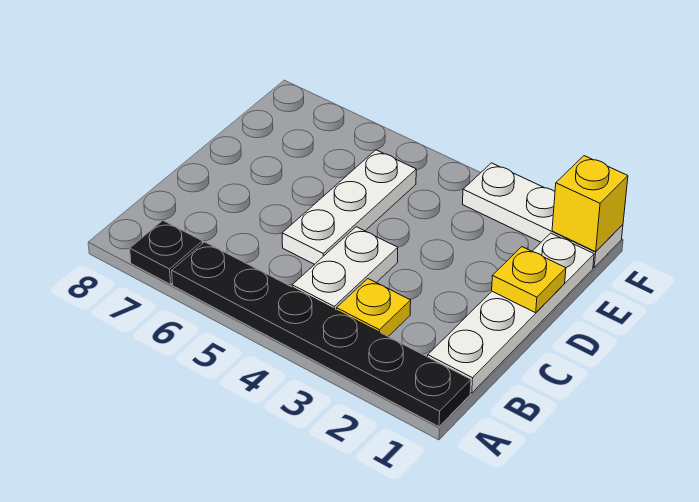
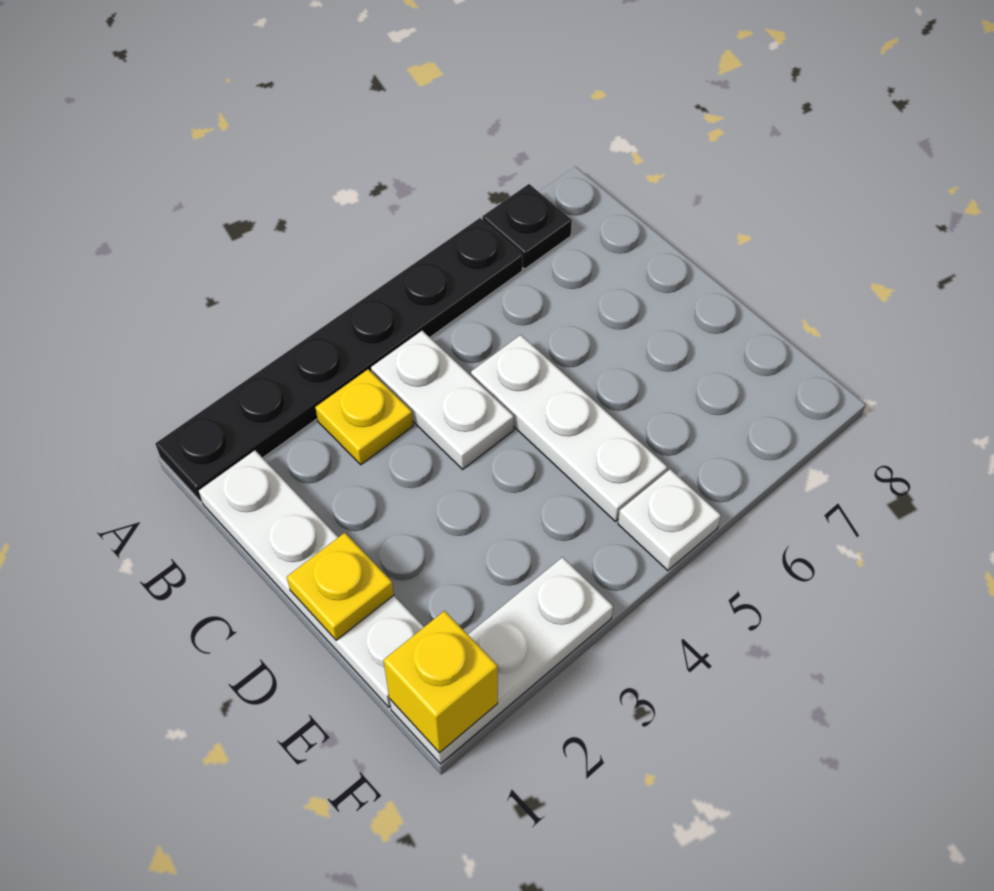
none -> white 1x1 plate [618,469,721,571]

